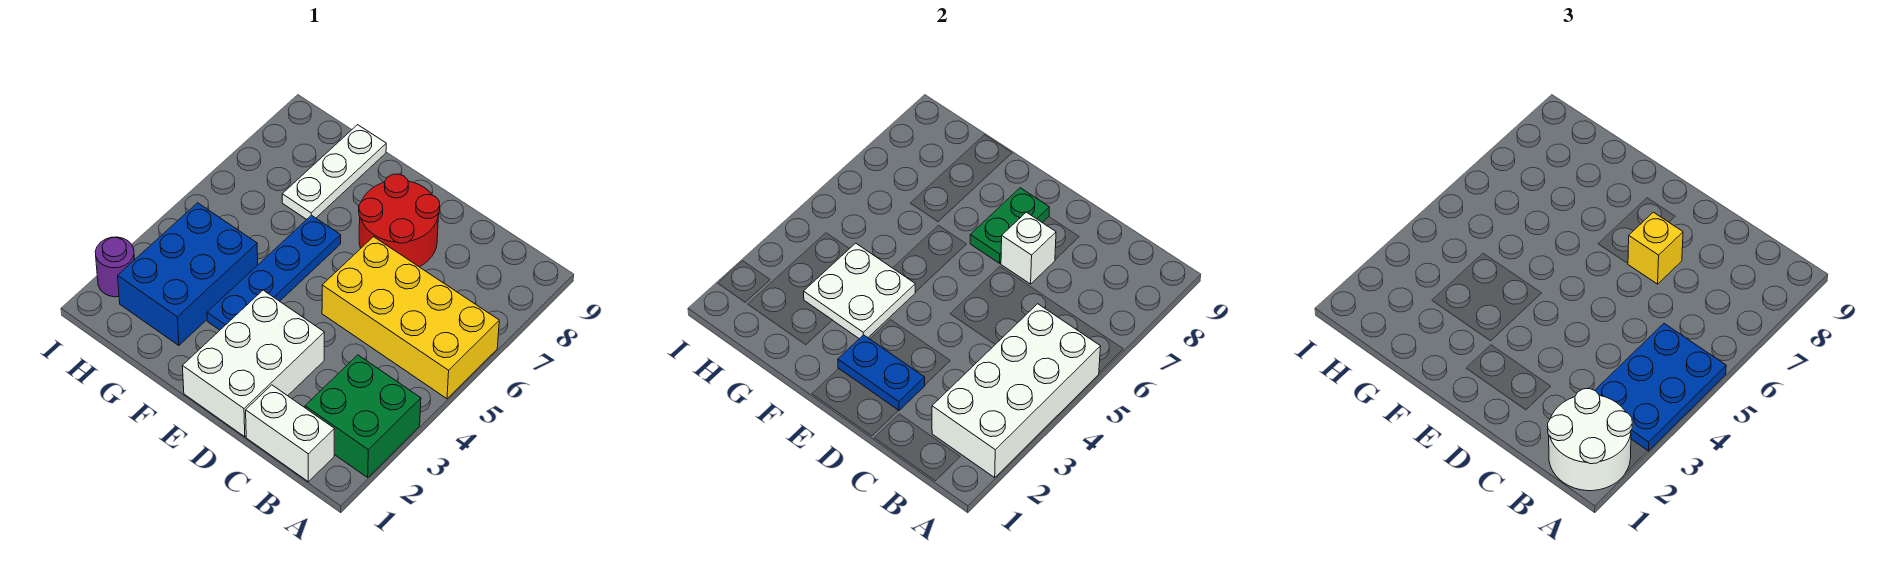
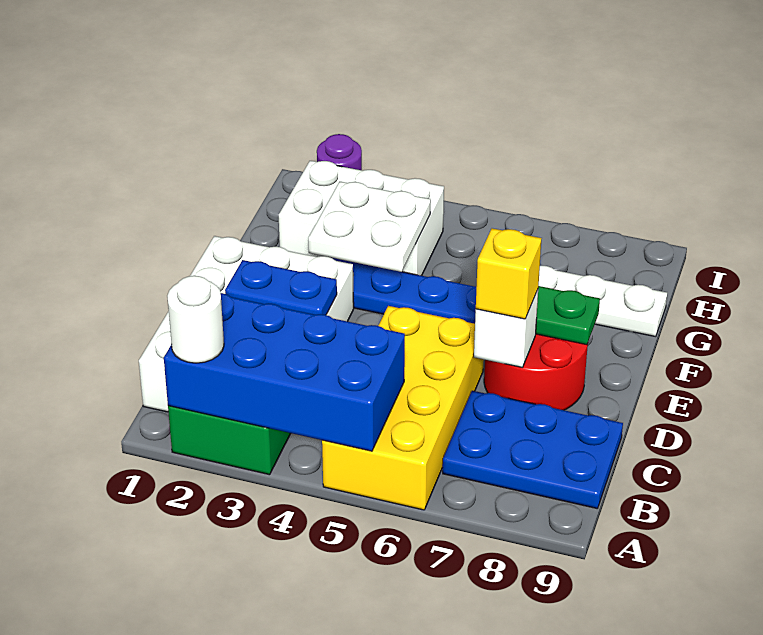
white 2x2 round brick [1548,389,1632,491] -> white 1x1 round brick [167,276,224,363]
white 2x4 brick [932,304,1101,477] -> blue 2x4 brick [164,293,405,451]
blue 2x3 plate [1595,324,1726,451] -> blue 2x3 plate moved to [443,391,623,508]
blue 1x2 plate [838,335,925,411] -> blue 1x2 plate turned to [225,260,337,315]
blue 2x3 brick [118,203,258,345] -> white 2x3 brick [279,161,444,276]

